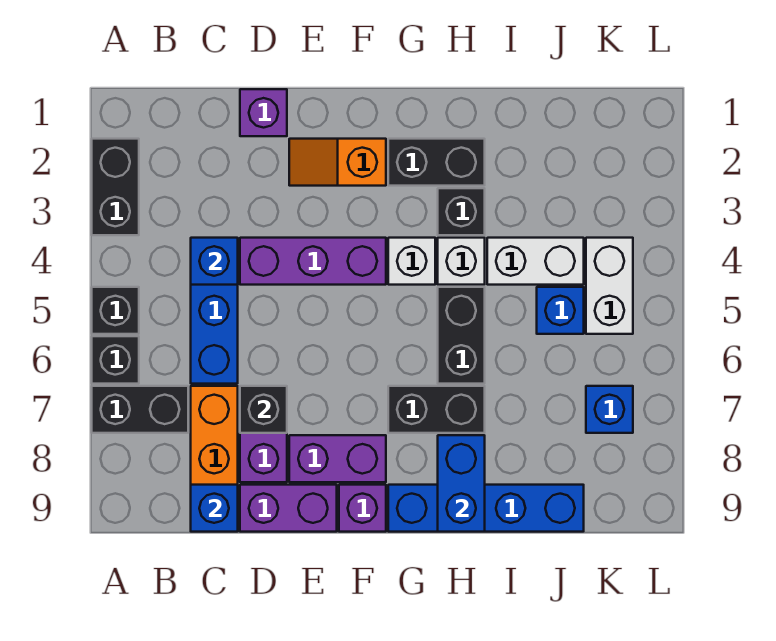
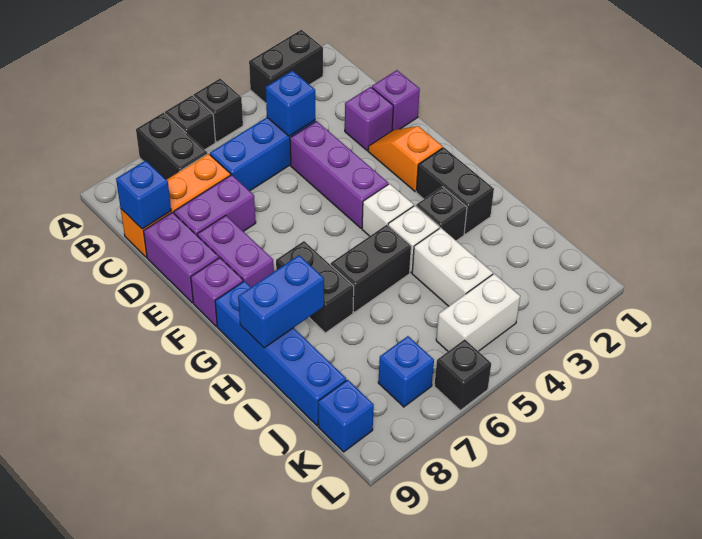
none -> purple 1x1 brick [345,87,393,150]
black 1x1 brick [240,386,287,433] -> black 1x1 brick moved to [434,339,491,410]
blue 1x1 brick [537,287,584,334] -> blue 1x1 brick moved to [318,380,374,452]

